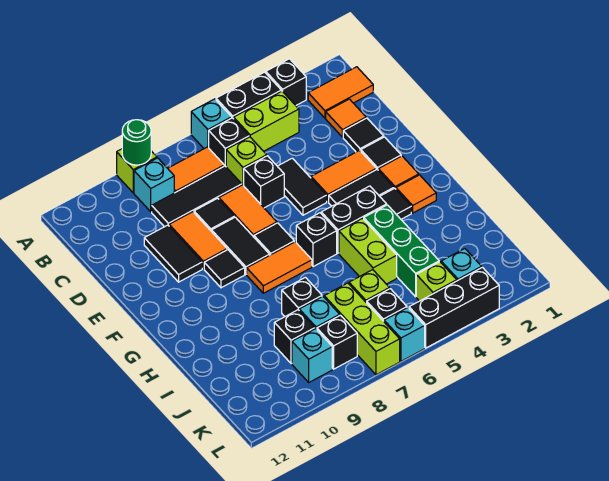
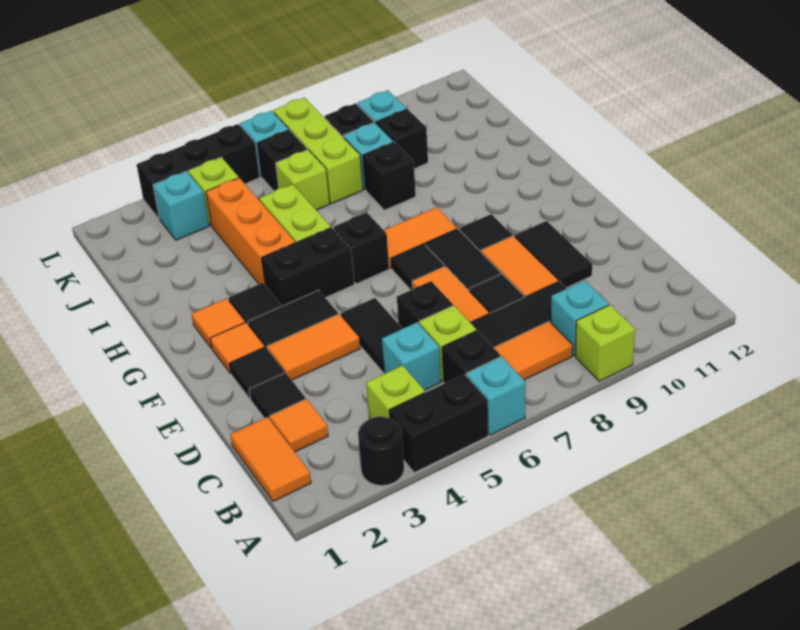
black 1x1 brick [266,59,306,105] -> black 1x1 round brick [358,416,404,486]
green 1x1 round brick [122,120,151,165] -> none
orange 1x2 tile [308,67,373,118] -> orange 1x2 tile turned to [230,417,311,501]
lime 1x2 brick [234,91,299,151] -> lime 1x1 brick [366,365,425,419]
none -> cyan 1x1 brick [382,322,441,390]
green 1x3 brick [364,205,439,297] -> orange 1x3 brick [206,178,295,284]

